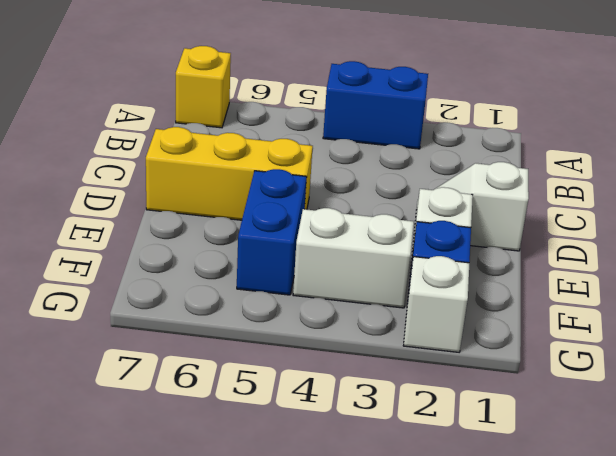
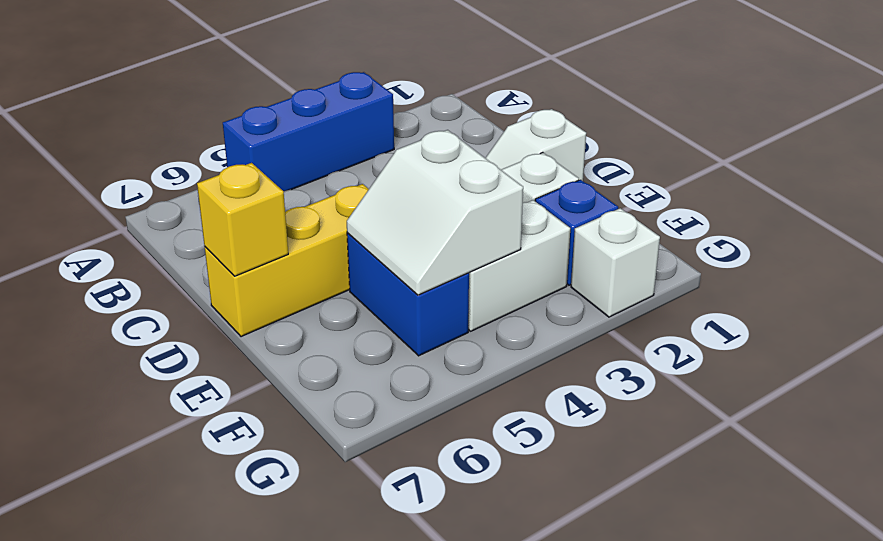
blue 1x2 brick [323,61,428,149] -> blue 1x3 brick [223,72,394,191]
yellow 1x1 brick [176,46,231,128] -> yellow 1x1 brick moved to [197,163,288,276]
none -> white 2x2 slope [347,130,523,295]

